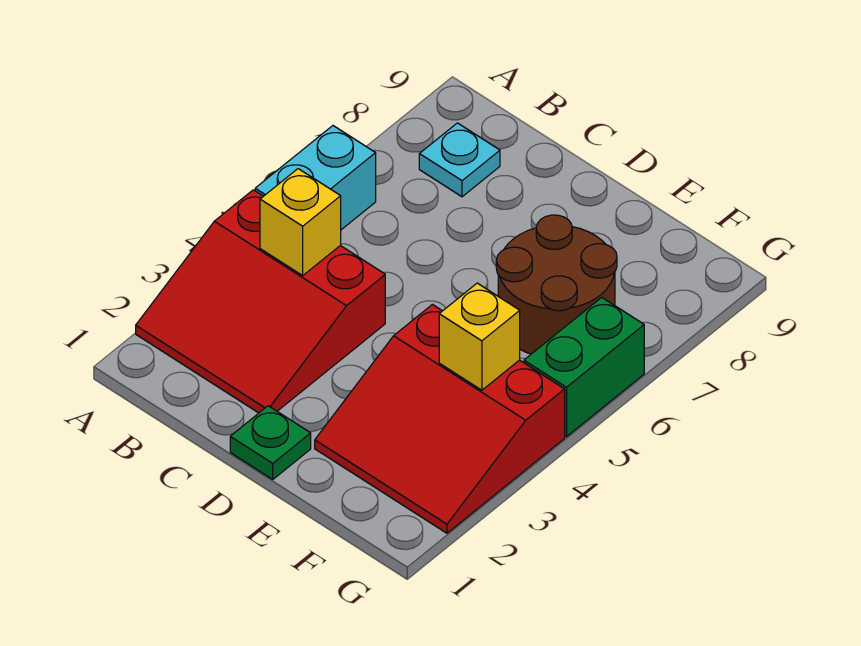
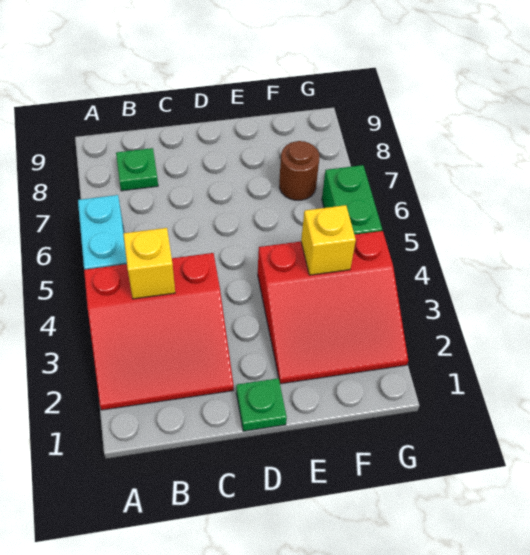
cyan 1x1 plate [419,123,500,197] -> green 1x1 plate [116,148,158,191]
brown 2x2 round brick [496,215,617,354] -> brown 1x1 round brick [279,141,319,200]

